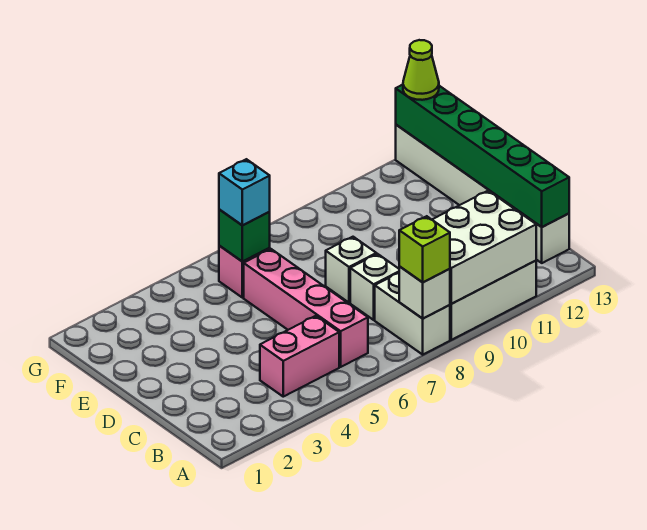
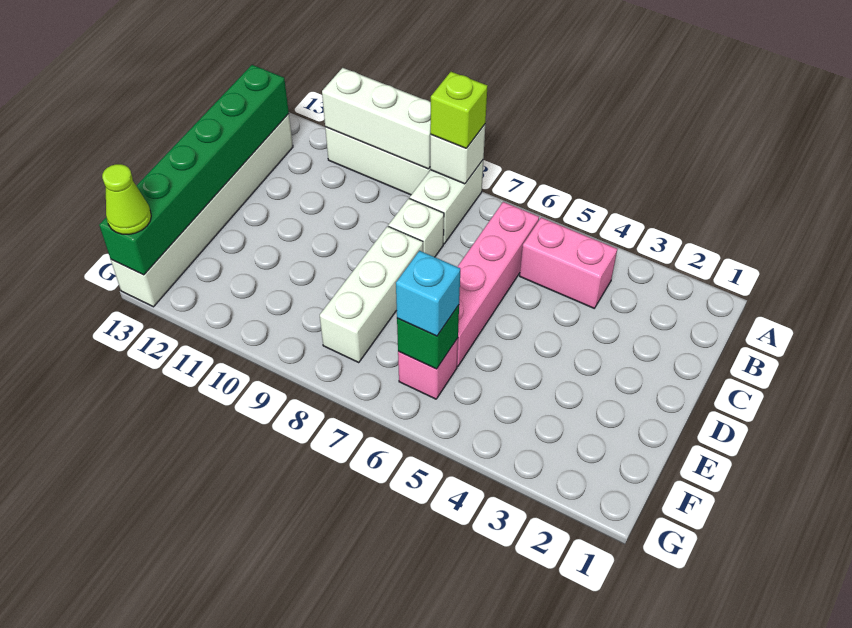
white 2x3 brick [432,191,536,304] -> white 1x3 brick [322,68,431,169]
white 1x1 brick [326,237,376,303] -> white 1x3 brick [320,226,423,363]

